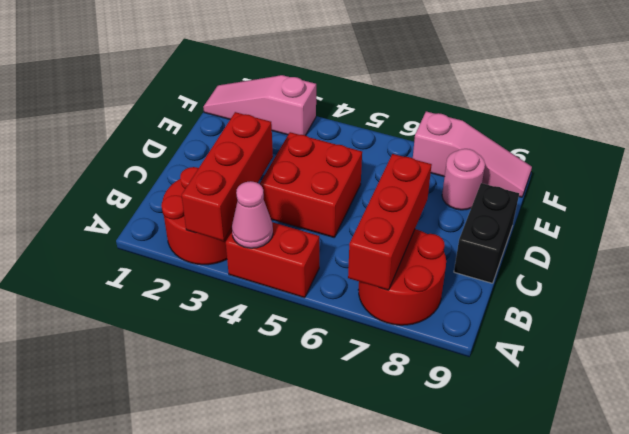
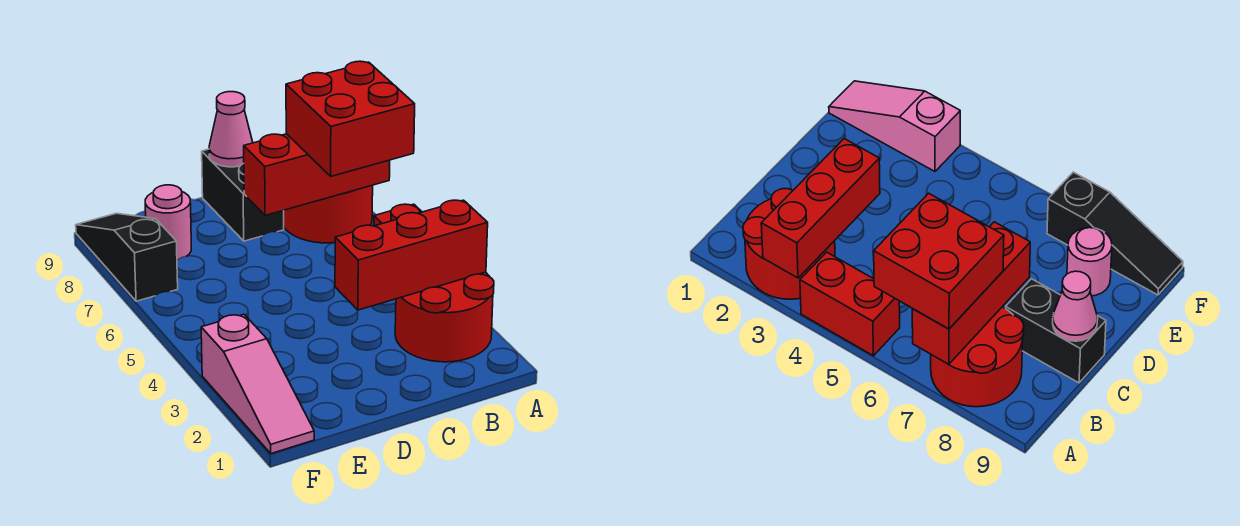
pink 1x1 cone [232,181,273,248] -> pink 1x1 cone moved to [209,92,253,167]
red 2x2 brick [260,132,362,237] -> red 2x2 brick moved to [286,61,415,176]
black 1x2 brick [454,183,519,283] -> black 1x2 brick turned to [202,149,284,241]
pink 1x3 slope [413,111,532,197] -> black 1x3 slope [76,213,178,301]

